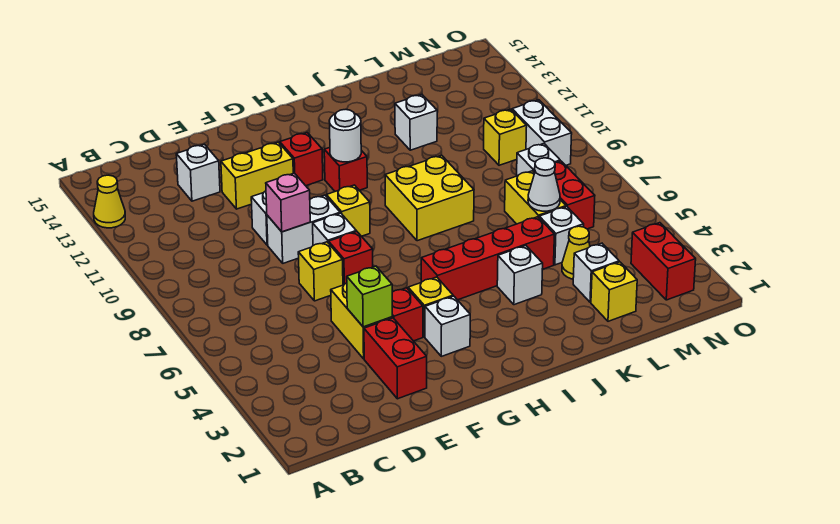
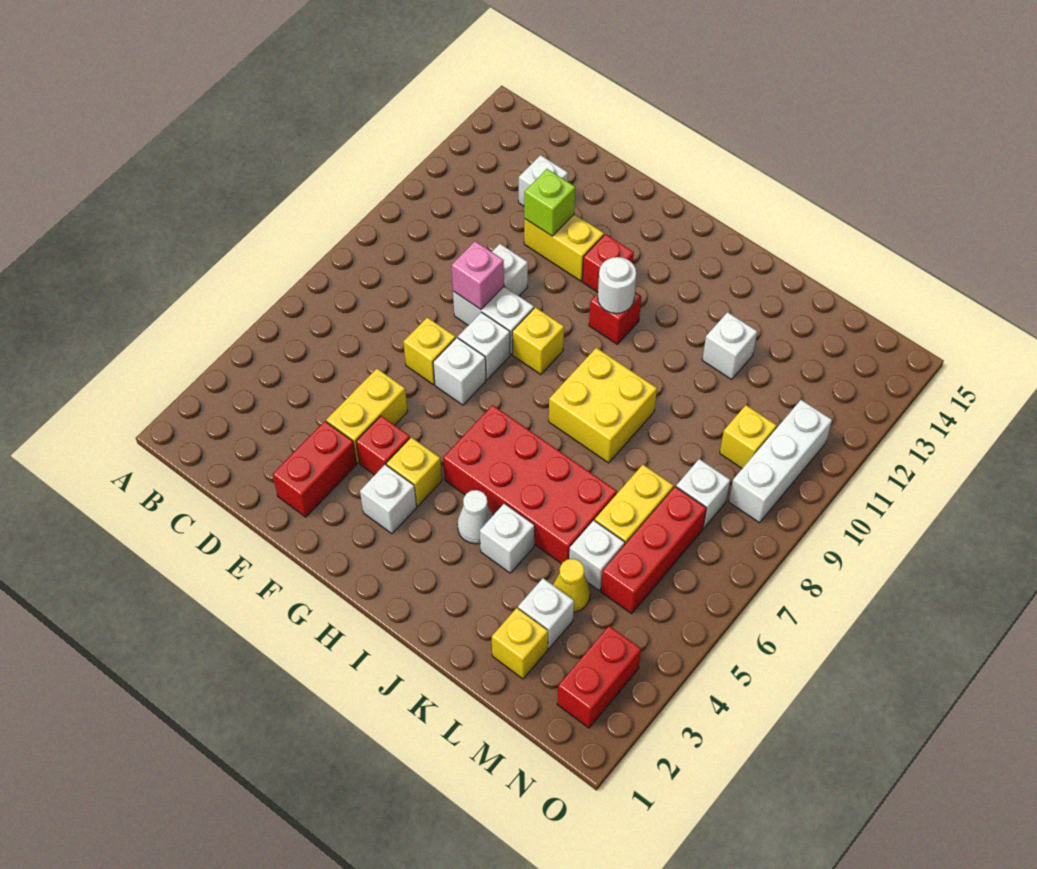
yellow 1x1 cone [94,175,125,228] -> none
lime 1x1 brick [347,266,392,327] -> lime 1x1 brick moved to [524,169,575,236]
red 1x1 brick [329,231,373,285] -> white 1x1 brick [433,338,486,405]
red 1x4 brick [421,217,554,300] -> red 2x4 brick [443,405,617,564]
white 1x1 cone [528,158,560,211] -> white 1x1 cone moved to [457,490,493,544]
red 1x2 brick [534,161,595,229] -> red 1x3 brick [601,487,706,614]
white 1x2 brick [512,100,572,165] -> white 1x3 brick [729,400,832,523]

